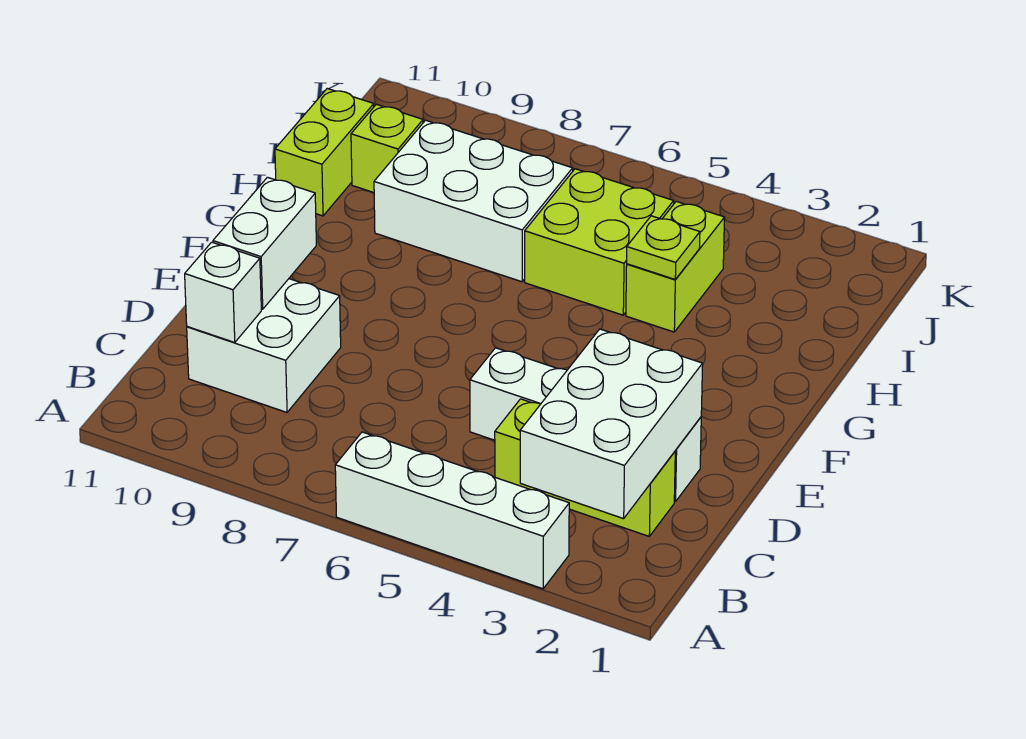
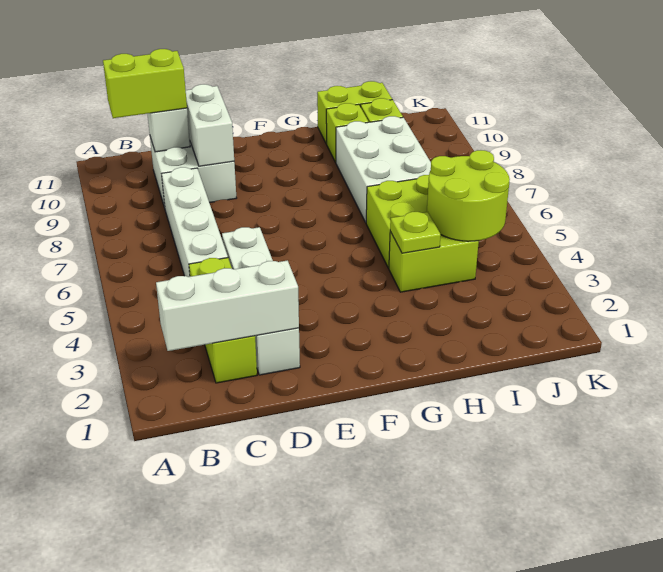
white 1x4 brick [335,432,569,589] -> white 1x4 brick moved to [162,167,228,277]
white 2x3 brick [520,329,703,519] -> white 1x3 brick [156,260,299,351]
none -> lime 1x2 brick [103,49,187,118]
white 1x2 brick [213,177,316,309] -> white 1x2 brick turned to [186,84,234,166]
none -> lime 1x1 brick [326,103,368,162]
none -> lime 2x2 round brick [427,150,510,241]

